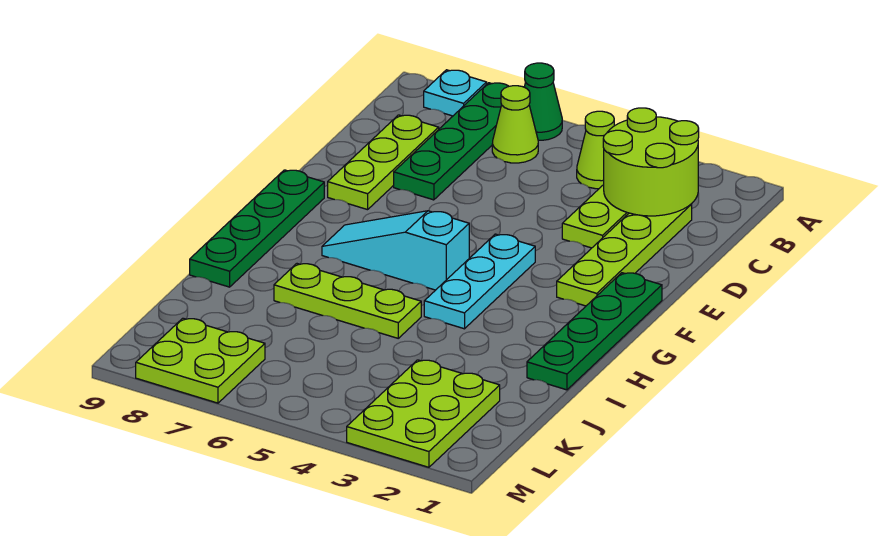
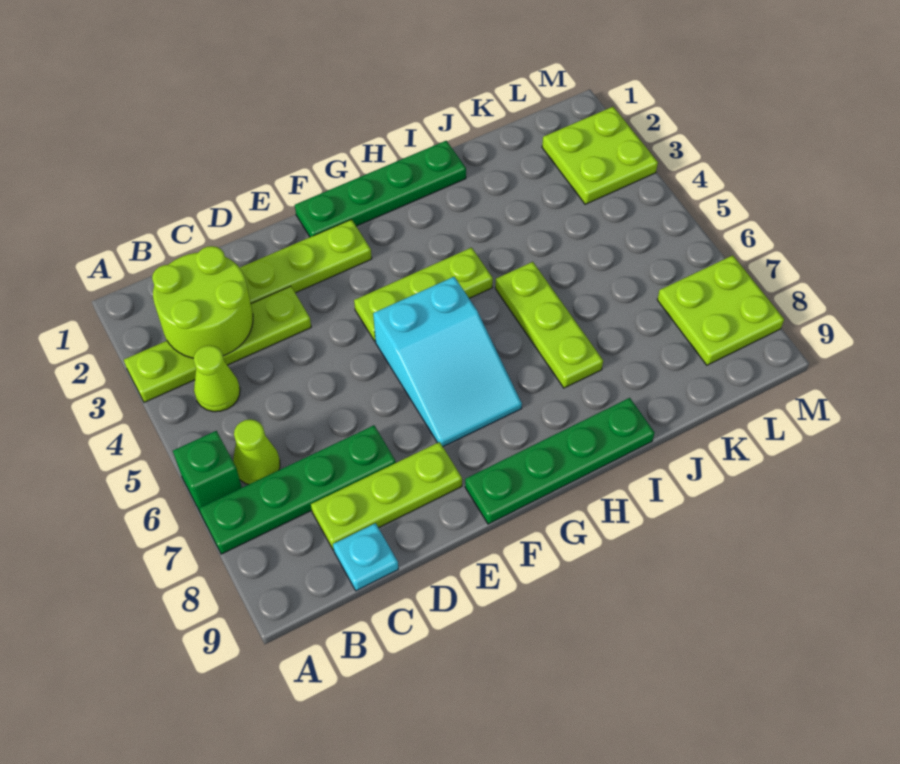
green 1x1 cone [524,63,562,140] -> green 1x1 brick [173,431,242,512]
cyan 1x1 plate [424,70,487,116] -> cyan 1x1 plate moved to [333,523,398,591]
cyan 1x3 plate [424,234,535,329] -> lime 1x3 plate [354,248,493,341]
cyan 1x3 slope [322,211,469,290] -> cyan 2x3 slope [373,277,522,447]
lime 2x3 plate [347,360,500,467] -> lime 2x2 plate [542,107,658,204]

